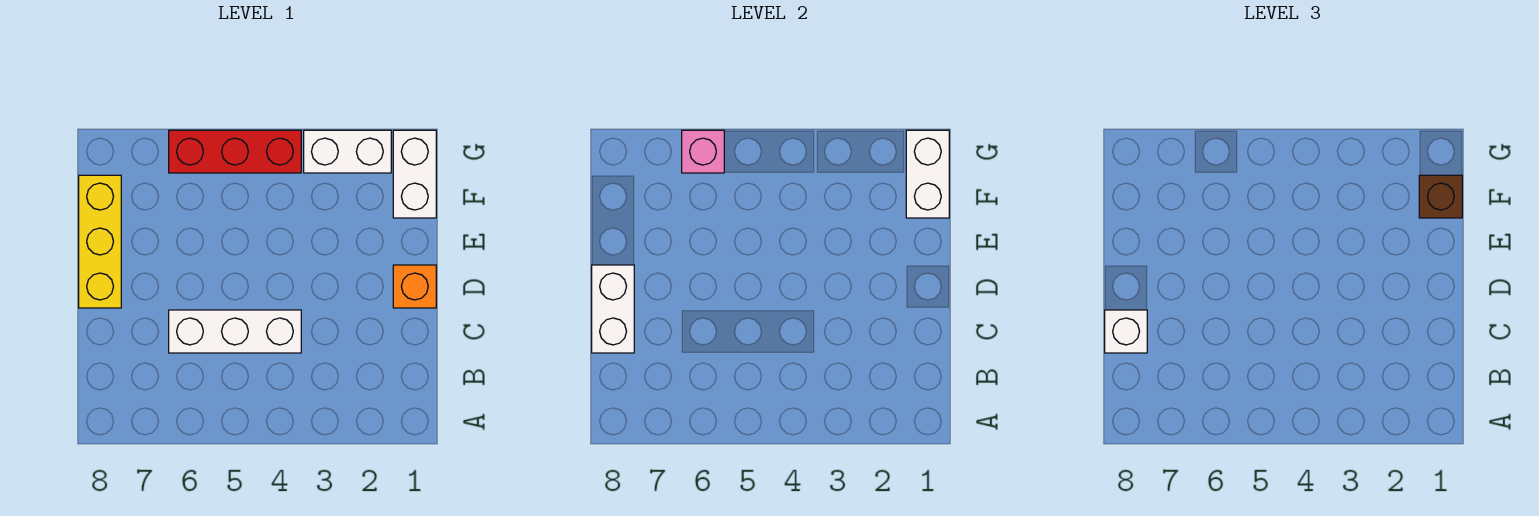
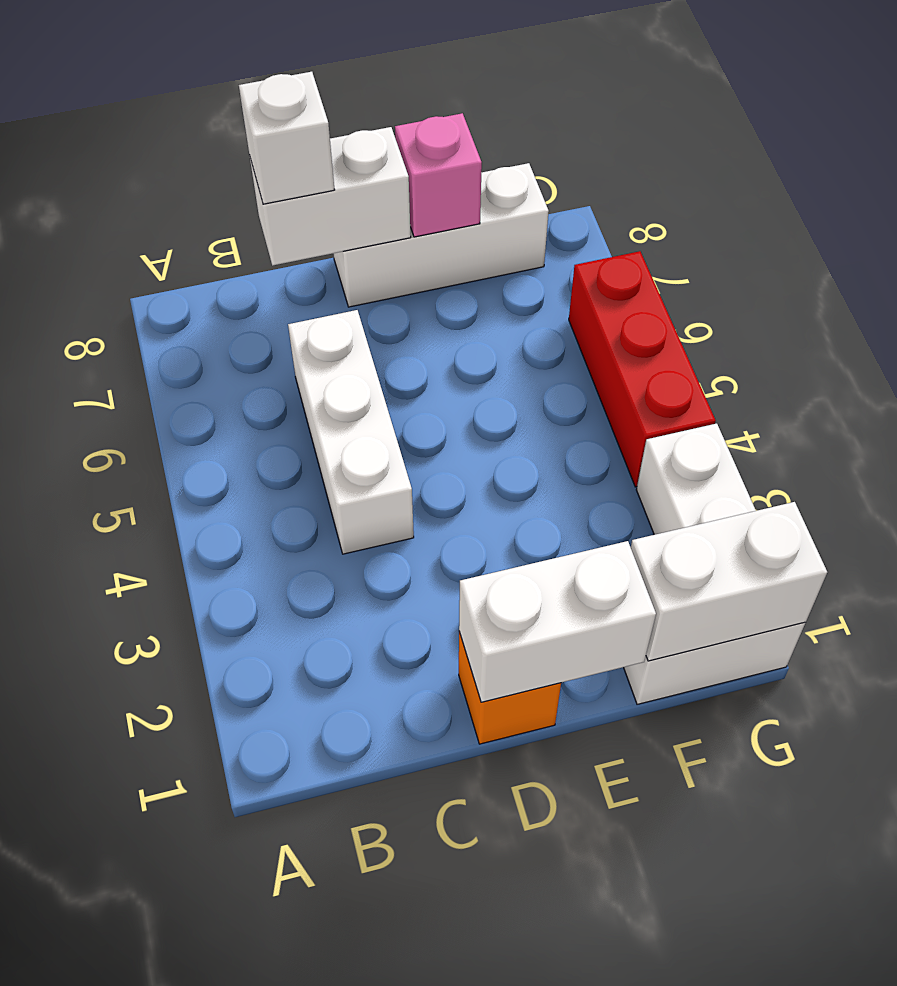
none -> white 1x2 brick [459,541,656,702]
yellow 1x3 brick [79,175,121,308] -> white 1x3 brick [333,163,549,307]
brown 1x1 brick [1419,175,1462,218] -> none
pink 1x1 brick [682,130,724,173] -> pink 1x1 brick moved to [395,113,482,237]

